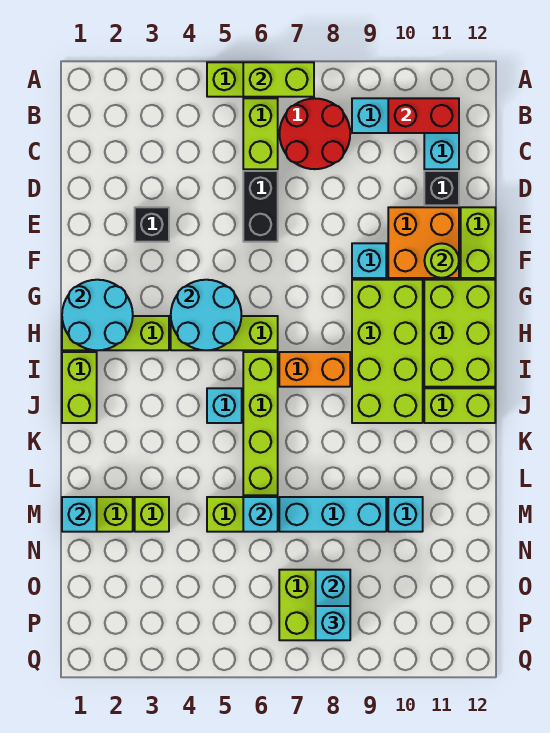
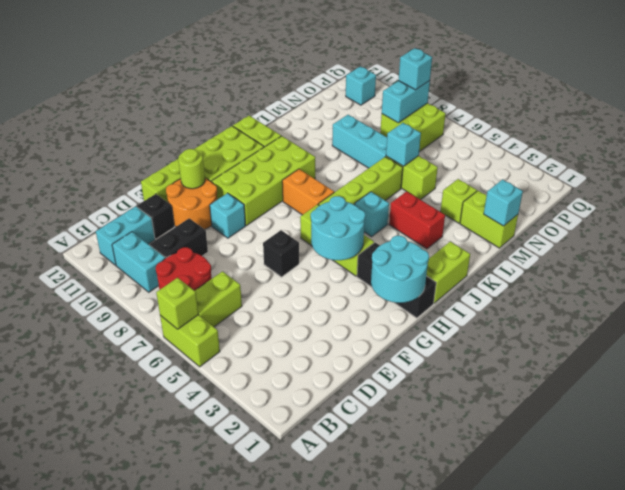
lime 1x2 brick [243,62,314,97] -> lime 1x1 brick [156,278,198,329]
red 1x2 brick [388,98,459,133] -> red 1x2 brick moved to [389,191,445,249]
black 1x2 brick [243,171,278,242] -> black 1x2 brick moved to [150,218,208,258]
black 1x1 brick [135,207,169,242] -> black 1x1 brick moved to [263,230,299,277]
orange 2x2 brick [388,207,459,278] -> orange 2x2 round brick [166,179,217,229]
lime 1x3 brick [62,316,169,350] -> black 1x3 brick [357,242,436,318]
cyan 1x1 brick [388,497,423,532] -> cyan 1x1 brick moved to [346,66,376,105]

